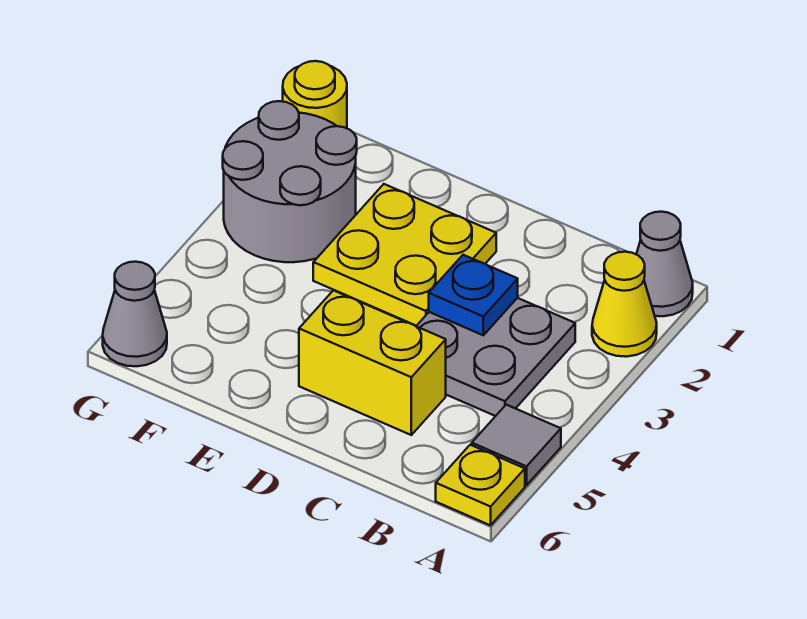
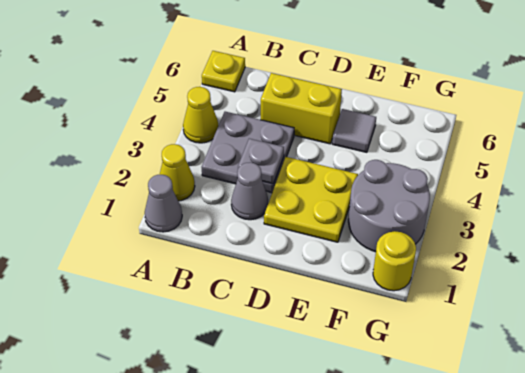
none -> yellow 1x1 cone [183,87,219,143]
grey 1x1 tile [472,405,561,485] -> grey 1x1 tile moved to [332,109,376,152]
blue 1x1 plate [429,255,518,335] -> grey 1x1 plate [238,139,284,184]
grey 1x1 cone [103,262,167,366] -> grey 1x1 cone moved to [231,162,268,220]

